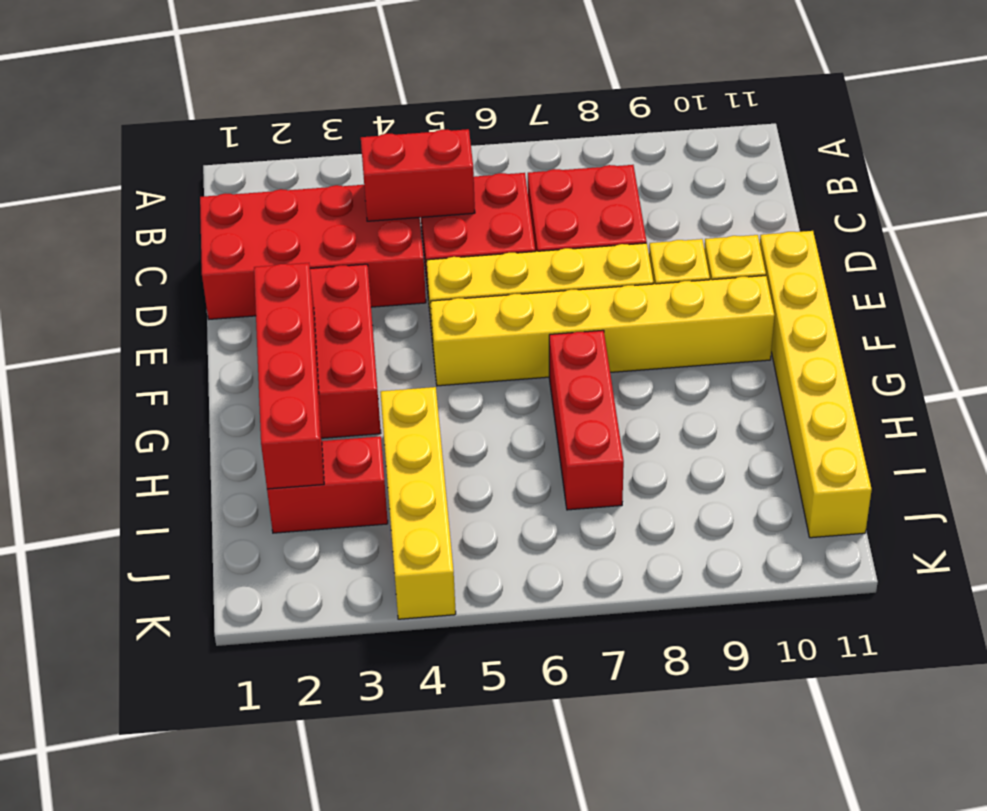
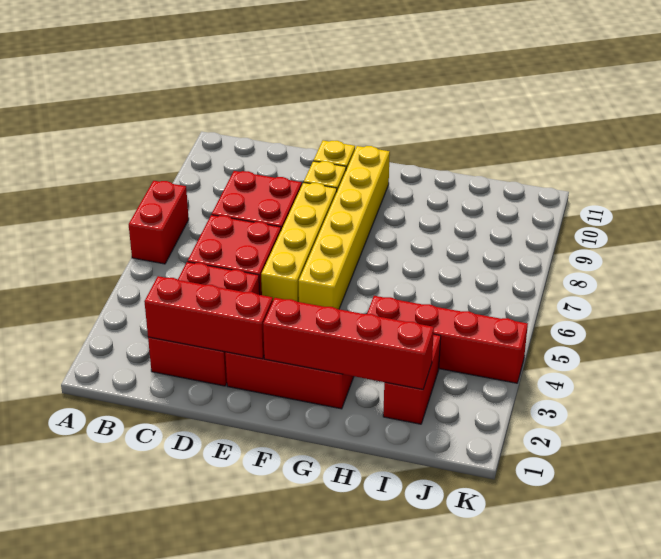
red 2x4 brick [200,185,426,319] -> red 2x3 brick [148,262,260,386]
red 1x2 brick [361,129,475,221] -> red 1x2 brick moved to [129,181,189,264]
yellow 1x6 brick [760,231,872,538] -> none
red 1x3 brick [549,330,624,510] -> red 1x3 brick moved to [144,276,273,359]
yellow 1x4 brick [380,387,456,619] -> red 1x4 brick [367,296,528,383]

